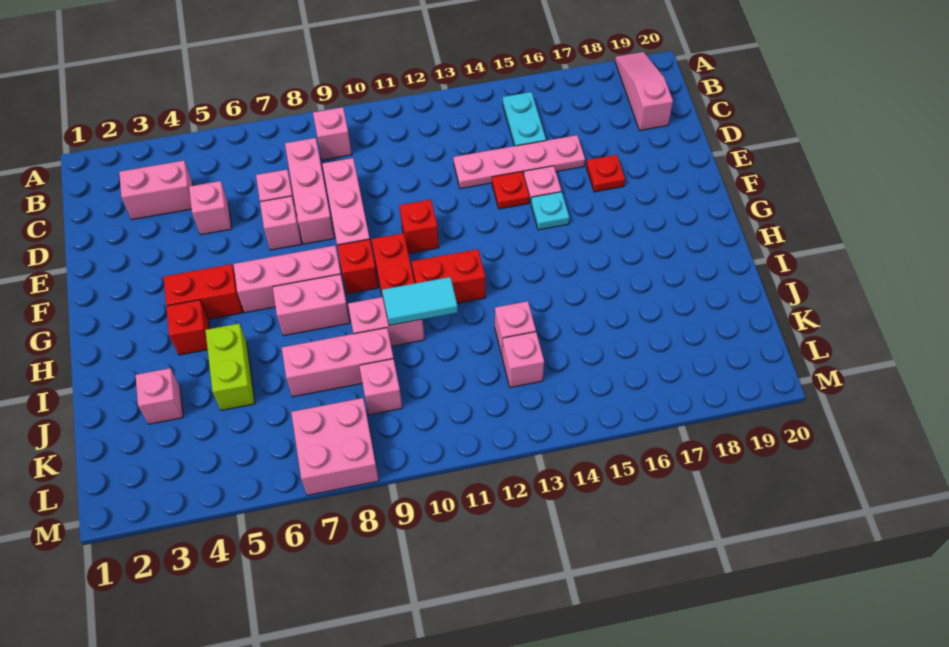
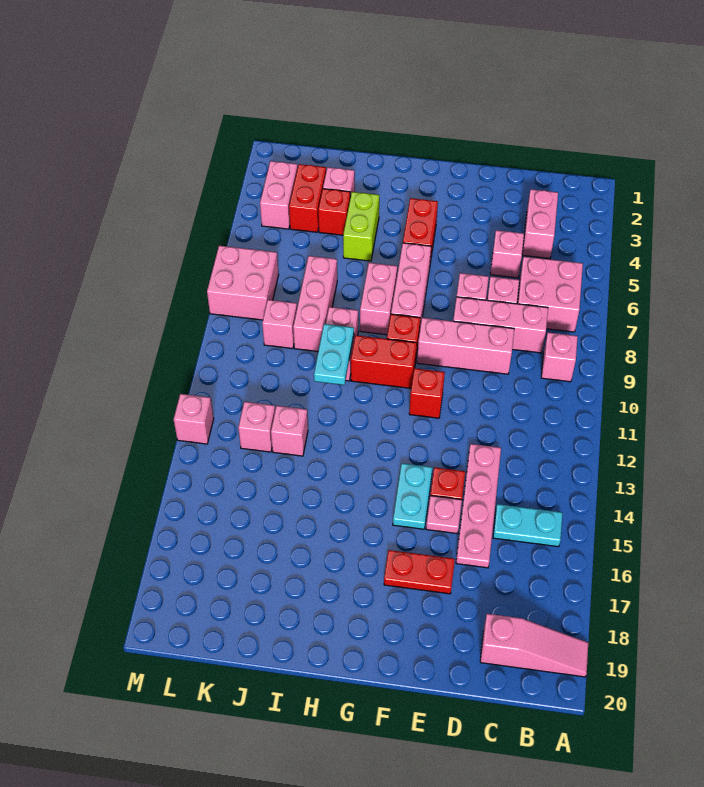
none -> pink 2x2 brick [517,257,583,332]
red 1x1 plate [586,155,625,192] -> red 1x2 plate [384,550,455,594]
cyan 1x1 plate [531,192,569,230] -> cyan 1x2 plate [393,463,433,529]
red 1x1 brick [166,300,210,355] -> red 1x1 brick moved to [318,189,350,235]
red 1x2 brick [412,249,486,303] -> red 1x2 brick moved to [289,164,326,232]
lime 1x2 brick [205,324,255,410] -> lime 1x2 brick turned to [343,192,379,261]
cyan 1x2 tile [382,277,458,325] -> cyan 1x2 plate [314,324,354,385]
none -> pink 1x2 brick [260,161,298,229]
none -> pink 1x1 brick [174,394,214,444]

